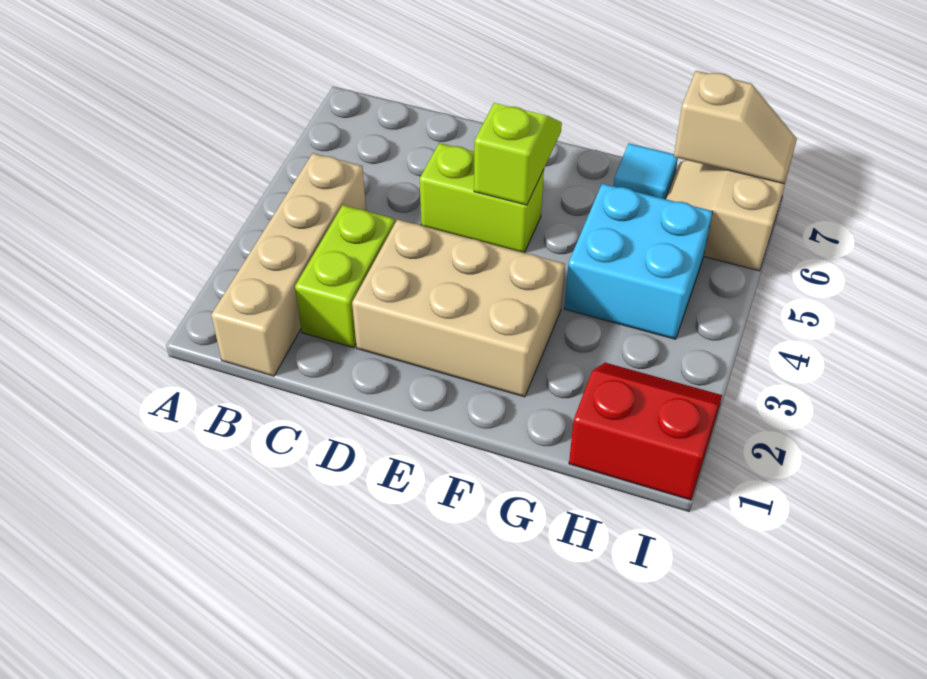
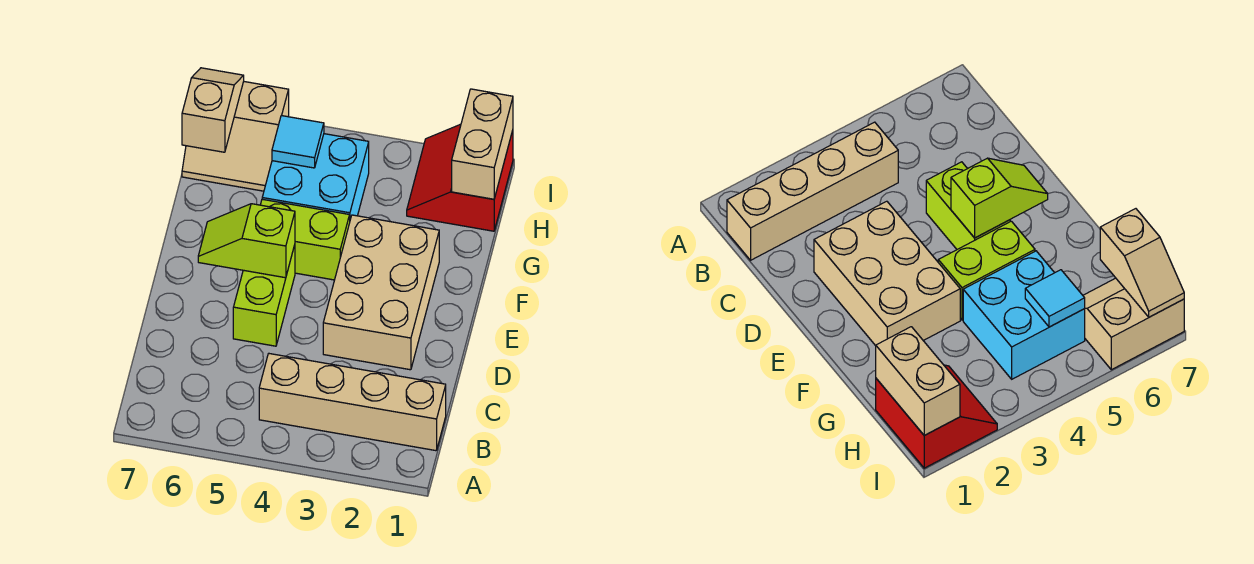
lime 1x2 brick [295,205,395,348] -> lime 1x2 brick moved to [260,199,350,280]
cyan 1x1 tile [613,143,678,199] -> cyan 1x1 tile moved to [272,116,324,168]
none -> tan 1x2 brick [452,89,513,199]

